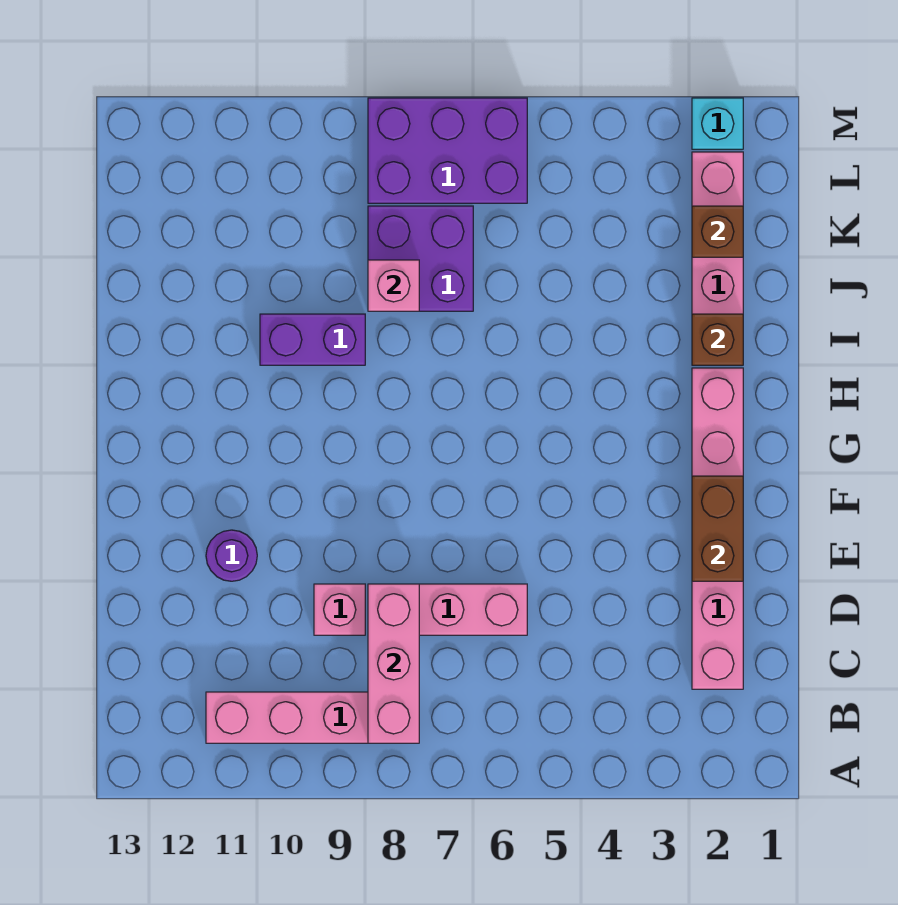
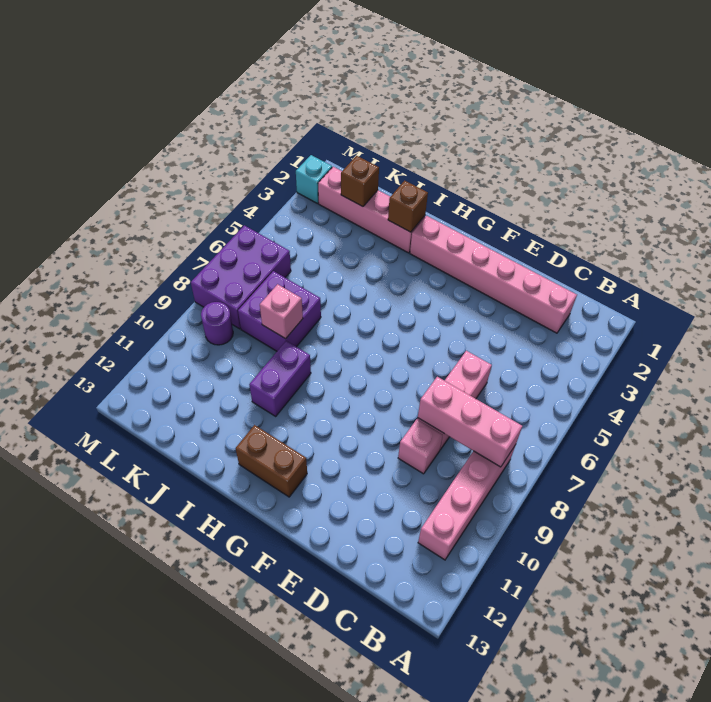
brown 1x2 brick [692,476,743,581] -> brown 1x2 brick moved to [236,425,307,497]
purple 1x1 round brick [206,530,257,581] -> purple 1x1 round brick moved to [201,302,233,345]

